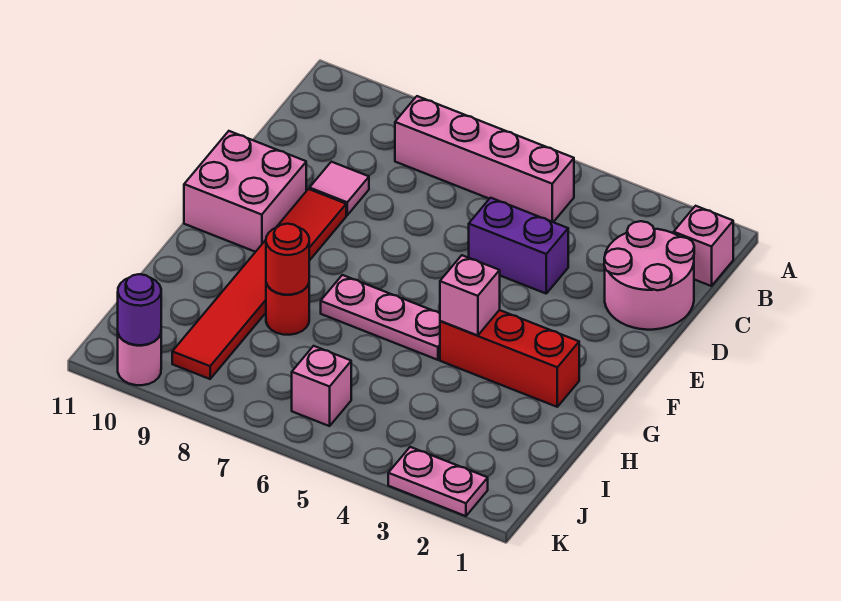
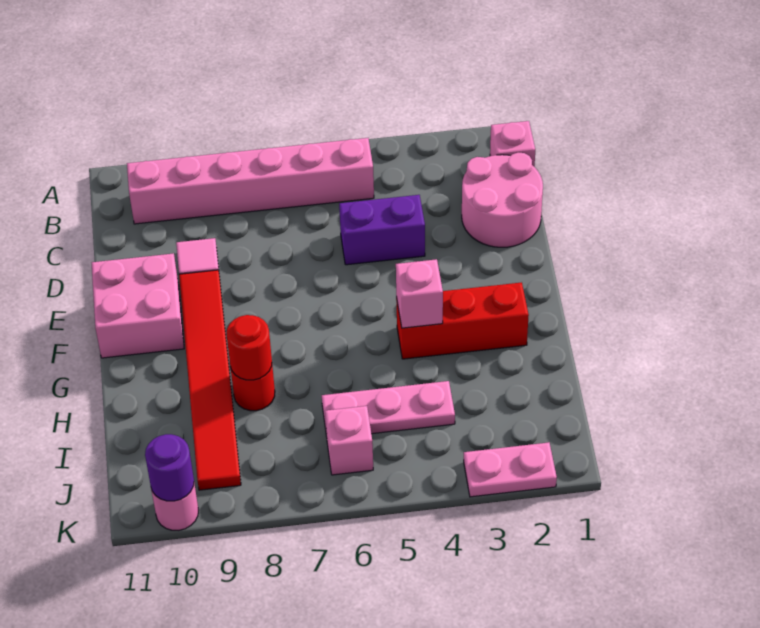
pink 1x4 brick [395,96,574,222] -> pink 1x6 brick [127,138,374,224]
pink 1x3 plate [321,275,440,360] -> pink 1x3 plate moved to [322,381,455,437]

